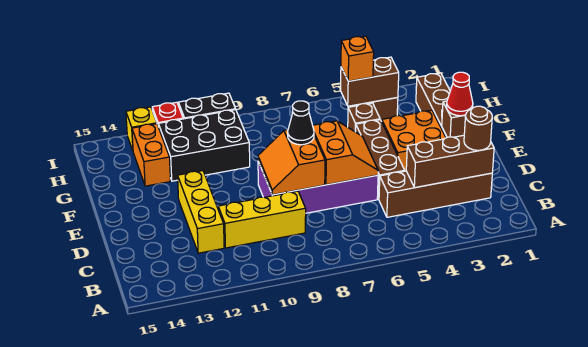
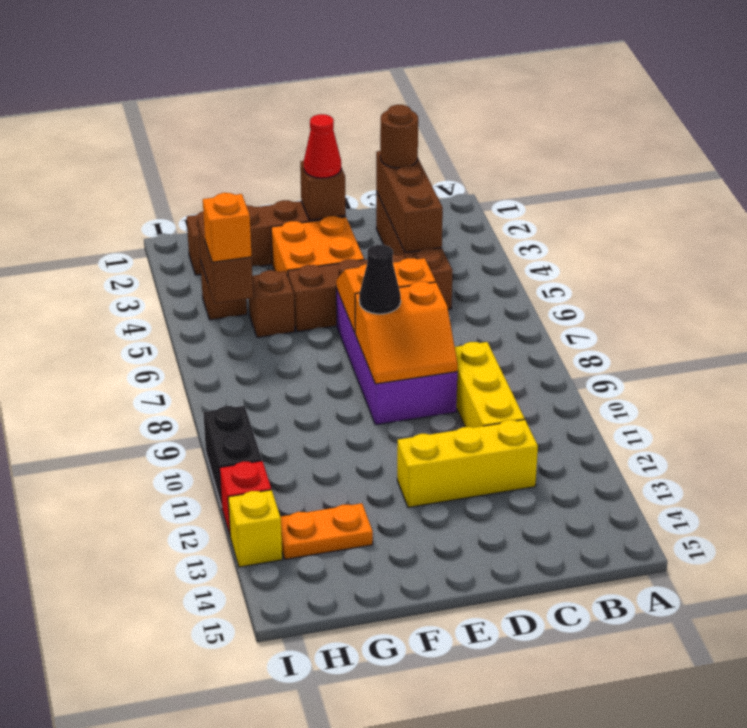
black 2x3 brick [158,110,250,181] -> none
orange 1x2 brick [132,124,170,186] -> orange 1x2 plate [281,503,373,559]

